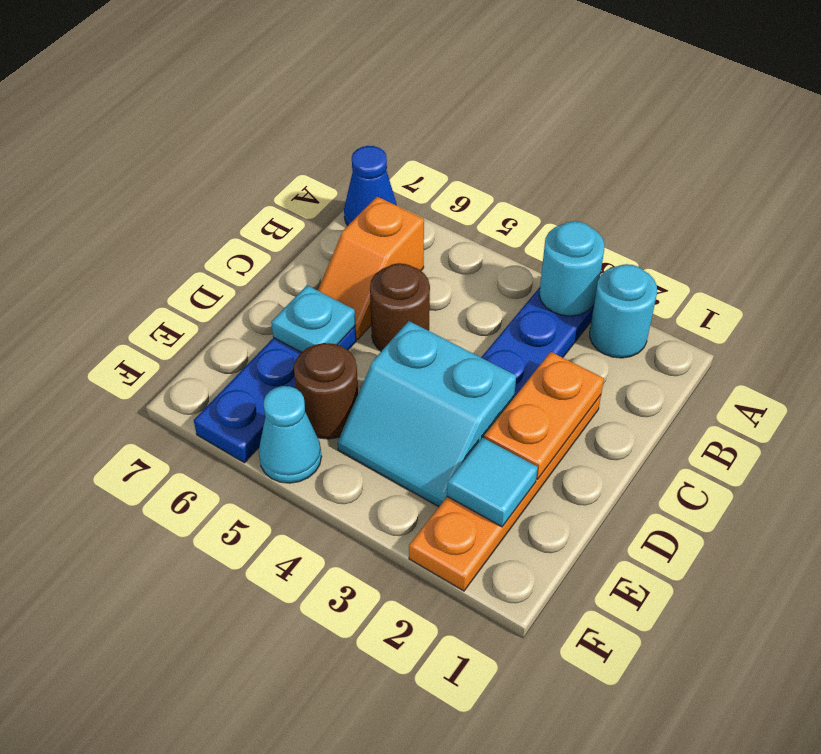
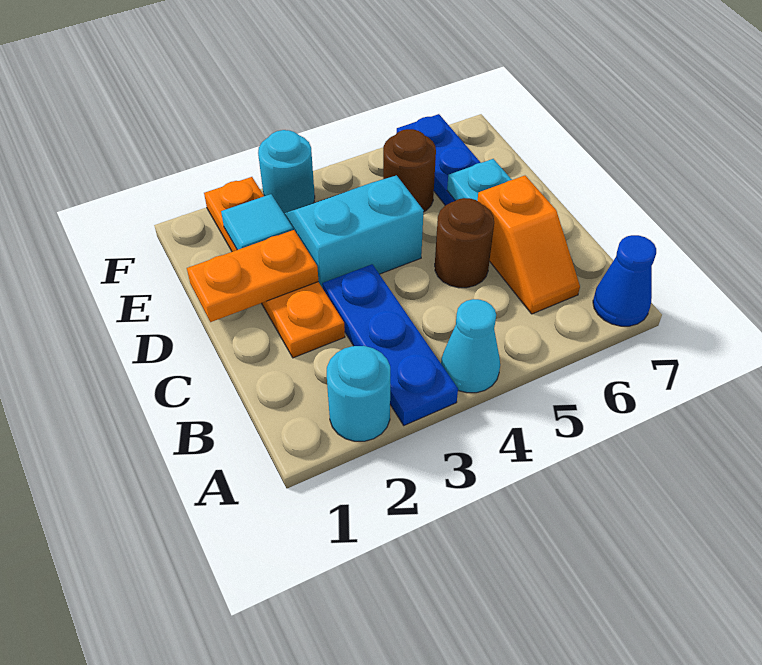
cyan 1x1 round brick [539,221,605,316] -> cyan 1x1 round brick moved to [258,130,315,213]
orange 1x2 slope [318,197,424,339] -> orange 1x2 slope turned to [477,176,580,314]
orange 1x2 plate [484,352,604,479] -> orange 1x2 plate turned to [187,230,319,322]
cyan 1x1 cone [259,386,322,483] -> cyan 1x1 cone moved to [441,299,500,393]

